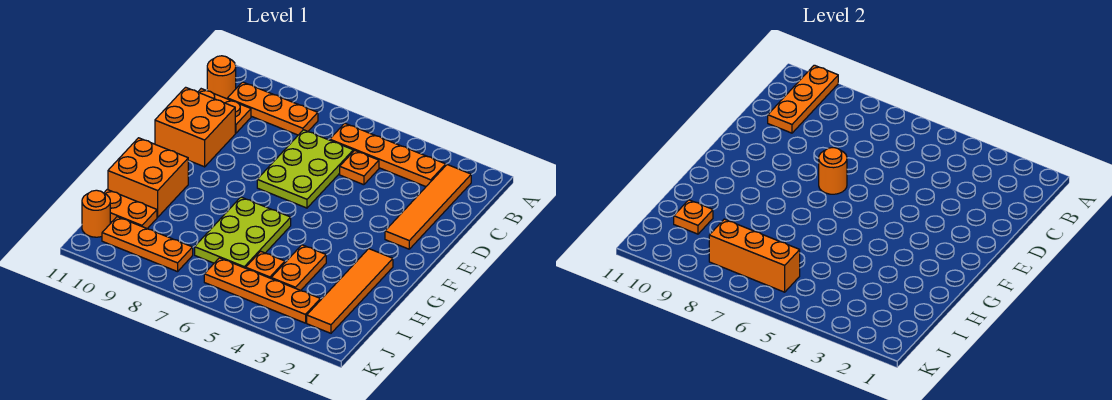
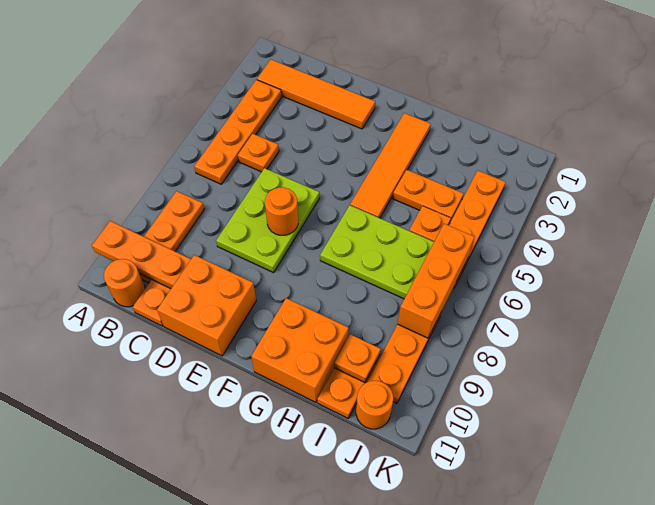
lime 2x3 plate [257,130,353,208] -> lime 2x3 plate turned to [216,168,319,273]
orange 1x4 tile [307,249,393,333] -> orange 1x4 tile turned to [350,113,431,218]

